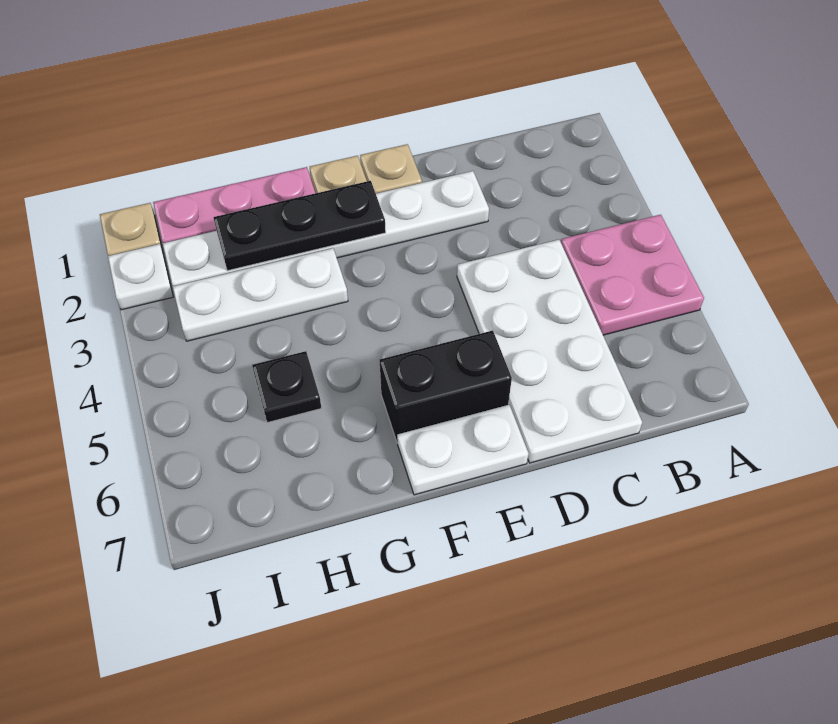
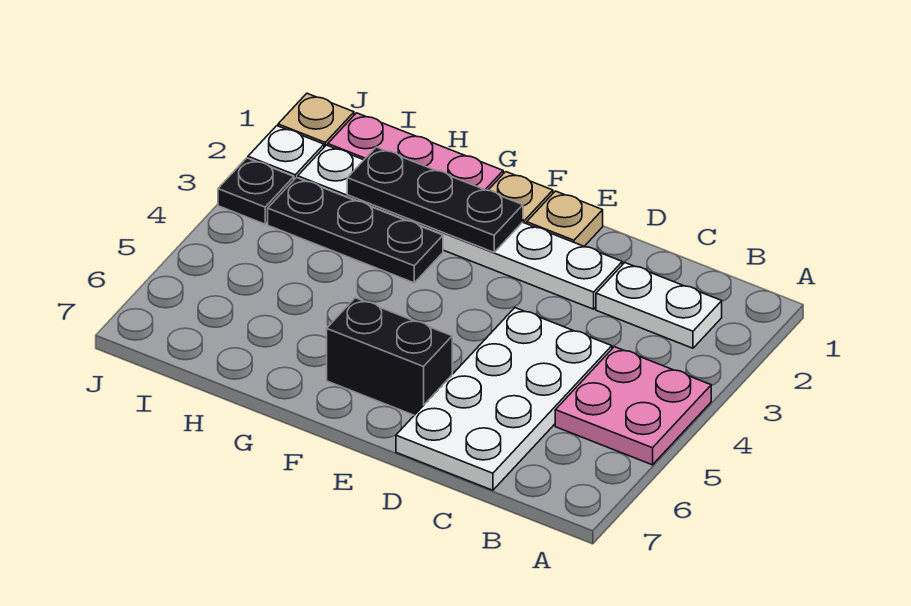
white 1x2 plate [397,405,529,495] -> white 1x2 plate moved to [596,263,722,348]
white 1x3 plate [173,248,348,341] -> black 1x3 plate [268,178,443,283]
black 1x1 plate [252,351,321,423] -> black 1x1 plate moved to [218,158,294,224]

